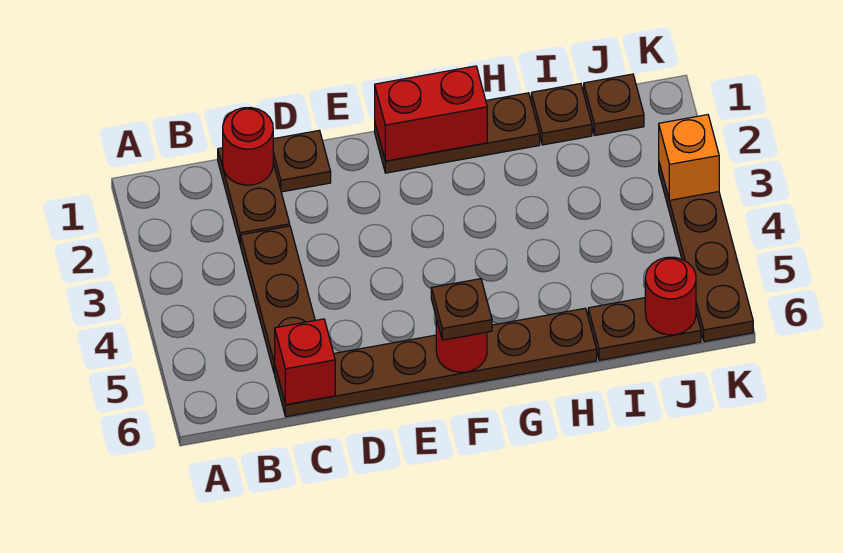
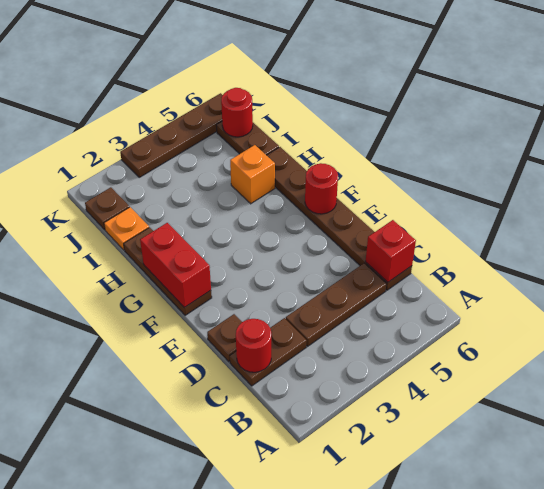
brown 1x1 plate [431,279,492,340] -> none
brown 1x1 plate [531,83,592,145] -> orange 1x1 plate [104,207,149,250]
orange 1x1 brick [659,115,719,200] -> orange 1x1 brick moved to [230,145,275,204]

